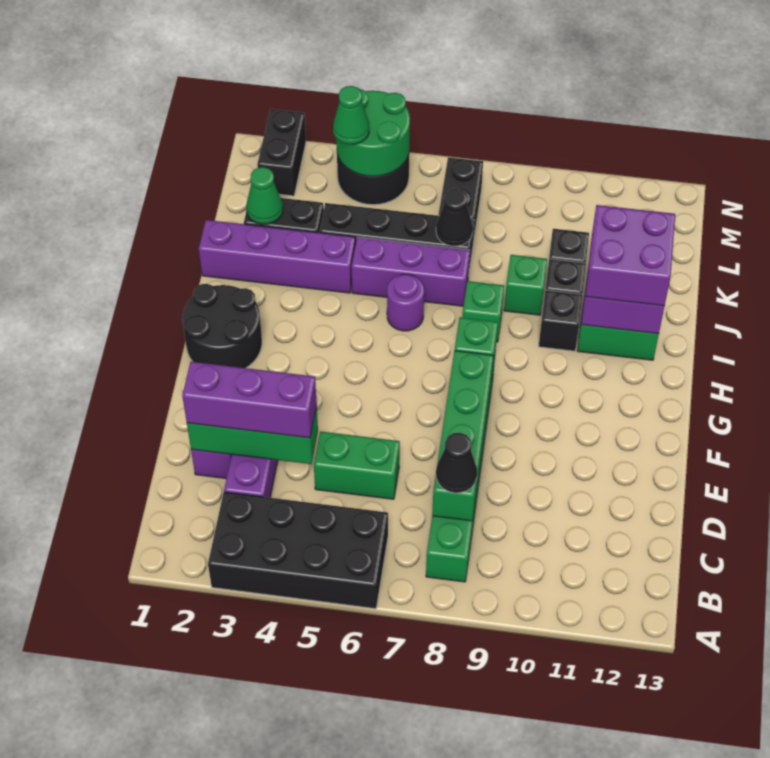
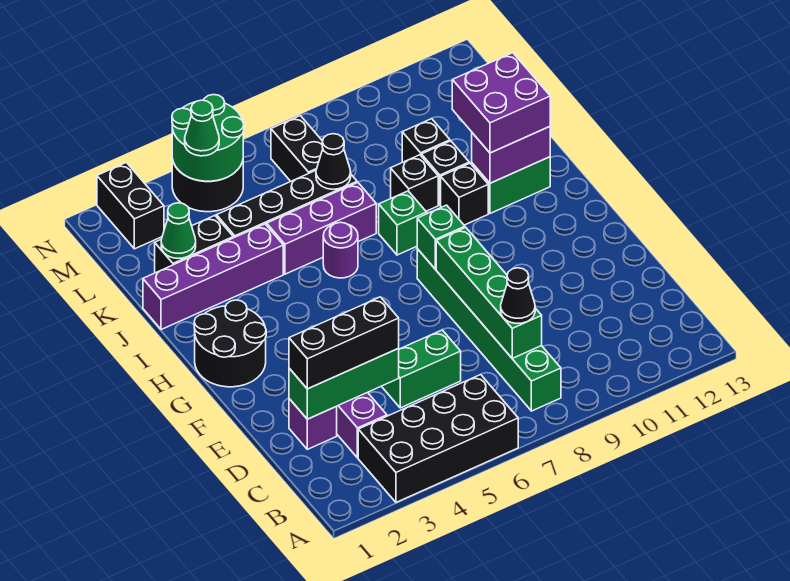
purple 1x3 brick [182,362,317,438] -> black 1x3 brick [289,297,399,389]
green 1x1 brick [504,255,547,315] -> black 1x1 brick [391,155,438,211]

